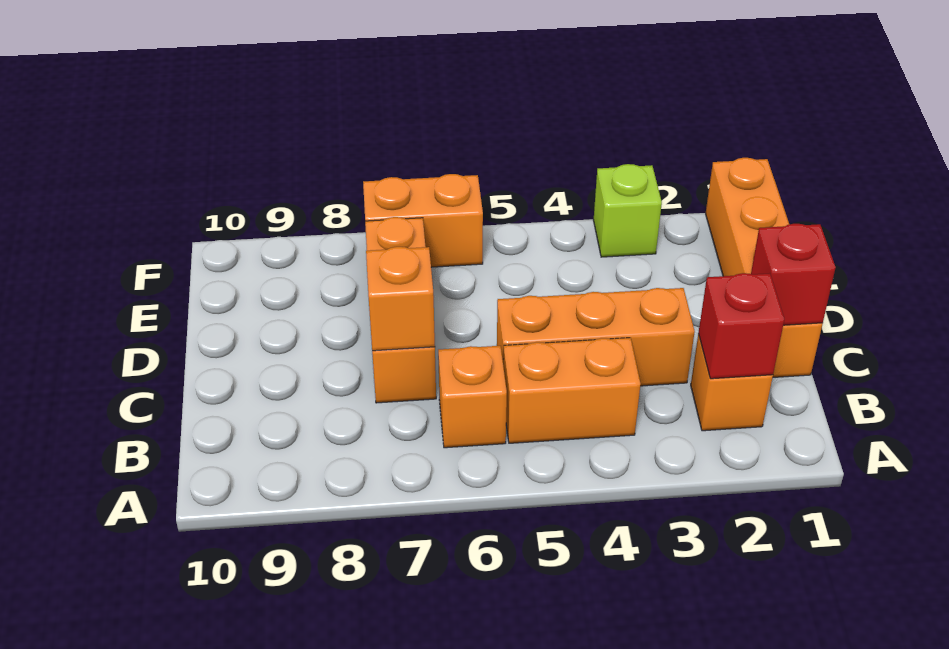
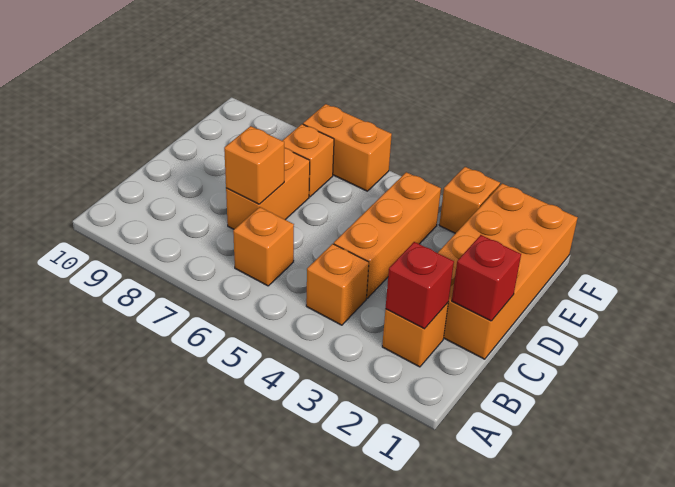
orange 1x2 brick [503,338,641,443] -> orange 1x1 brick [306,244,369,325]
orange 1x4 brick [706,158,823,377] -> orange 2x4 brick [438,183,578,359]
orange 1x3 brick [497,288,695,386] -> orange 1x3 brick turned to [334,172,441,298]
lime 1x1 brick [594,164,662,257] -> orange 1x1 brick [439,167,500,233]

